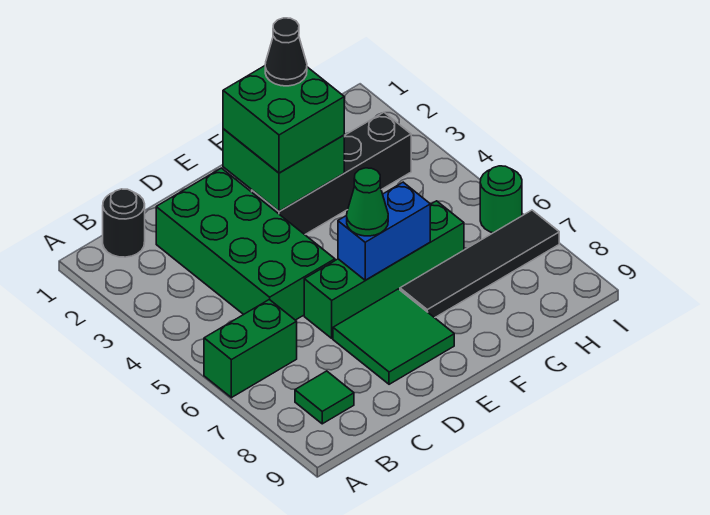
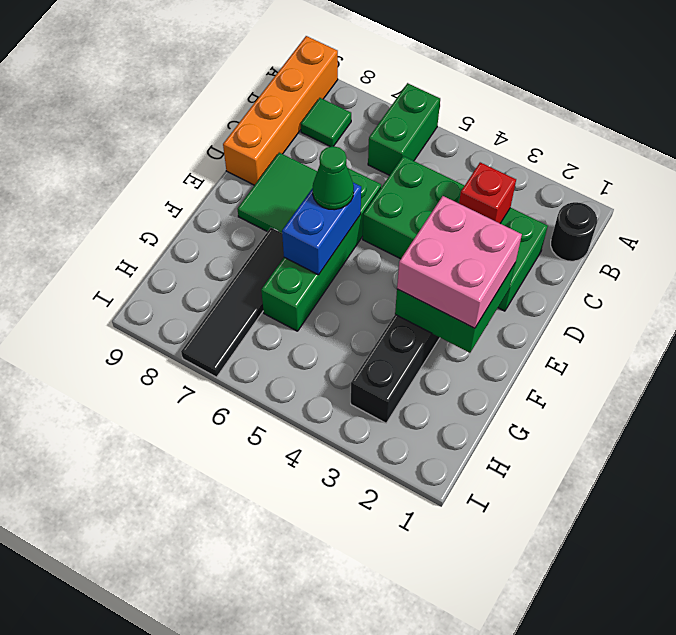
none -> orange 1x4 brick [223,36,338,185]
none -> red 1x1 brick [459,162,516,223]
green 2x2 brick [223,66,344,173] -> pink 2x2 brick [397,196,522,328]
black 1x1 cone [265,18,307,86] -> none
green 1x1 round brick [480,166,522,233] -> none

